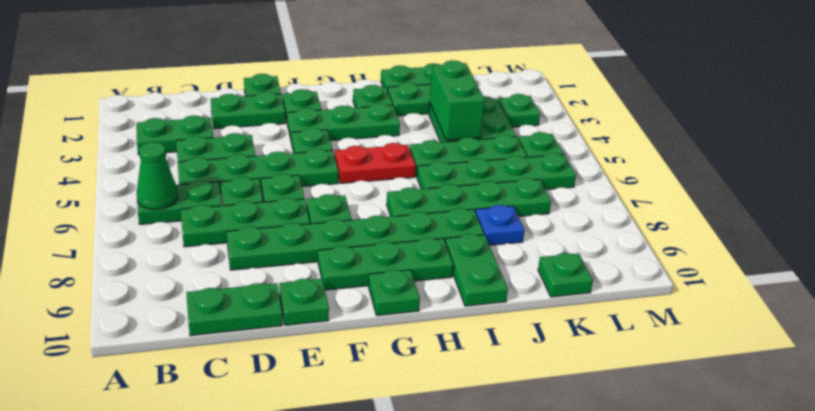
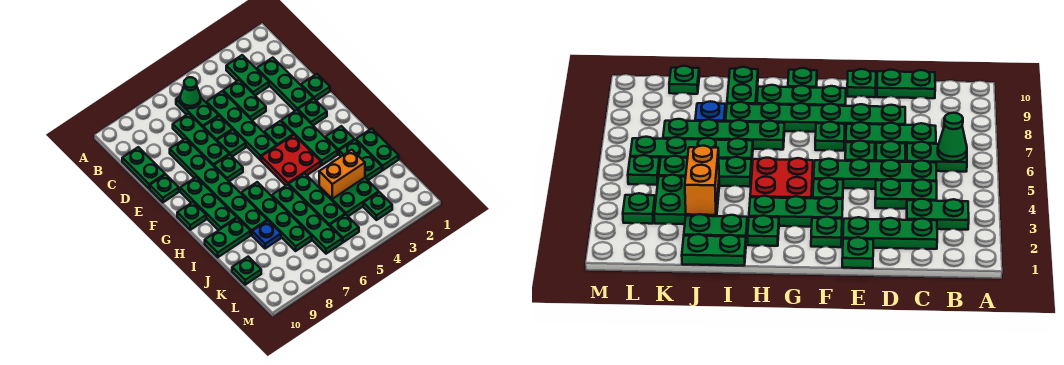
green 1x2 plate [211,92,285,129] -> green 1x3 plate [257,58,313,111]
red 1x2 plate [335,143,416,183] -> red 2x2 plate [261,135,321,185]
green 1x2 brick [430,60,485,140] -> orange 1x2 brick [319,150,365,199]

